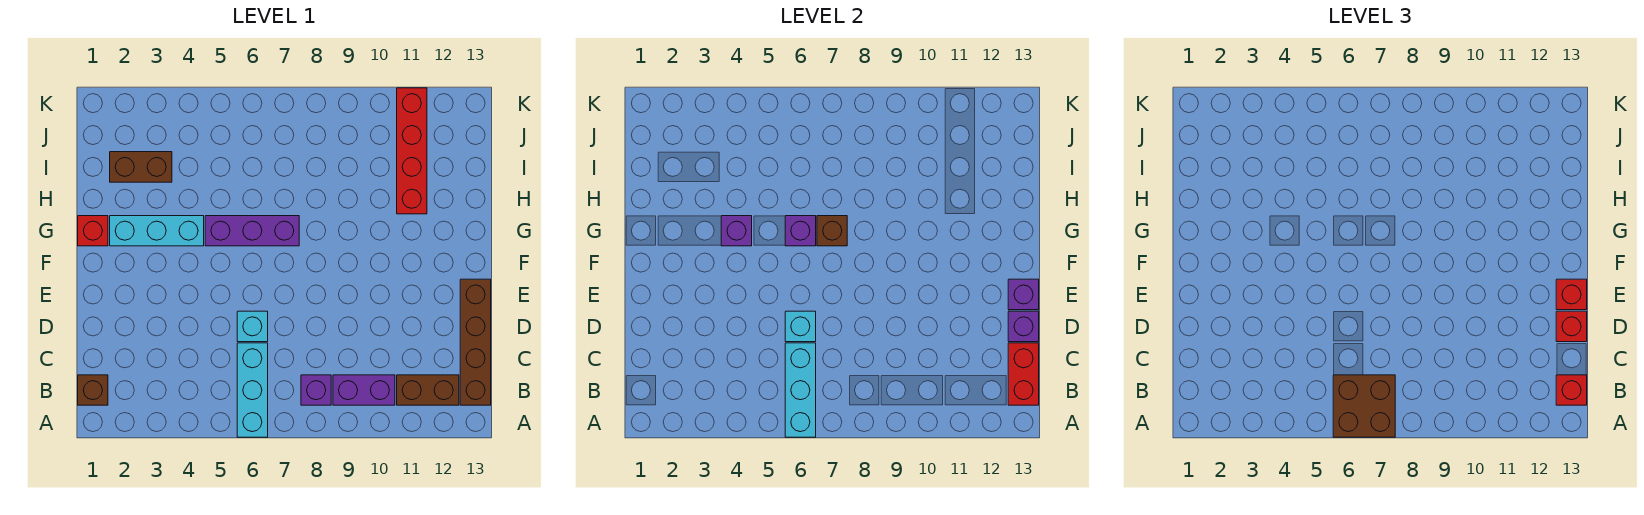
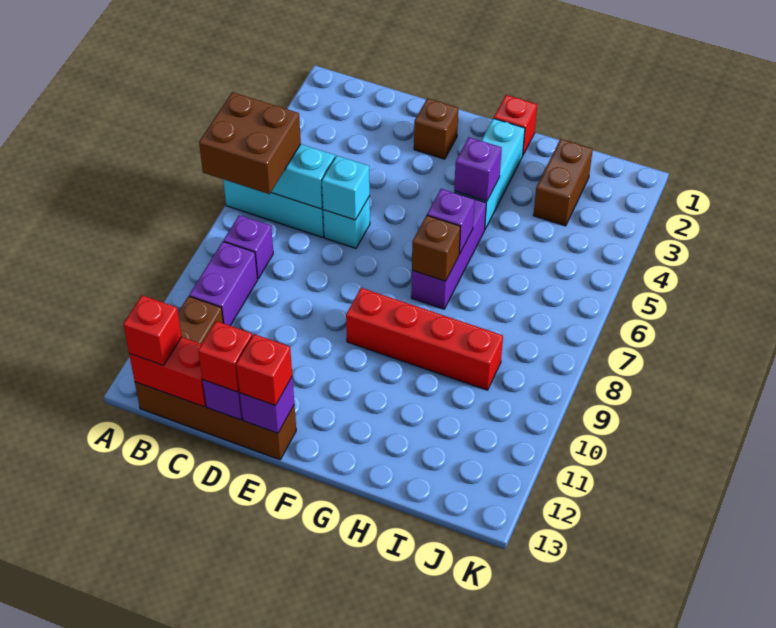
brown 1x1 brick [78,375,108,405] -> brown 1x1 brick moved to [414,98,458,159]
red 1x4 brick [397,88,427,214] -> red 1x4 brick moved to [346,288,503,390]

